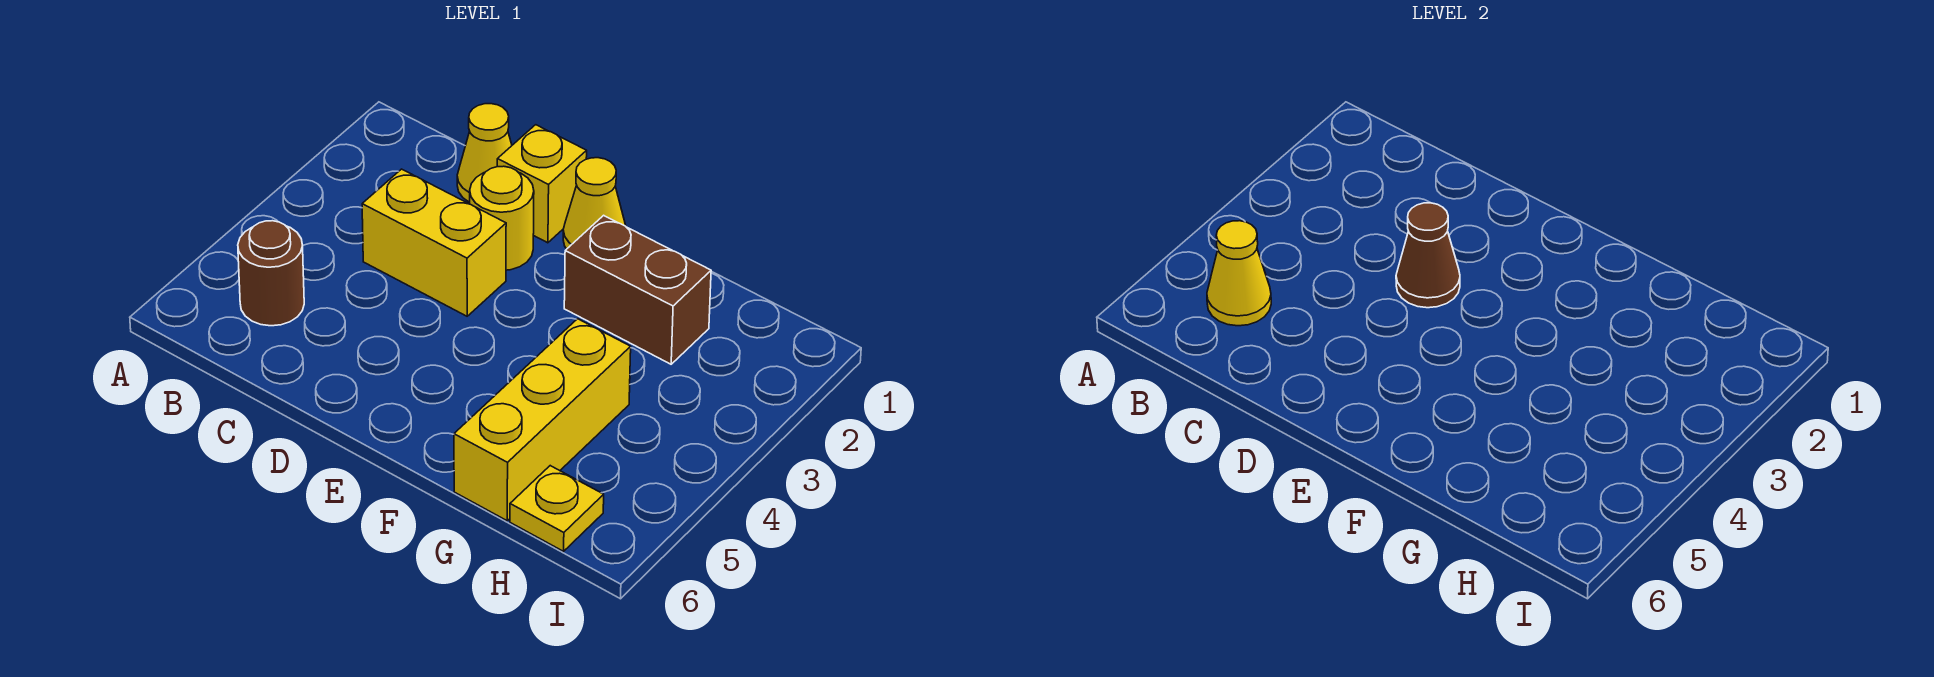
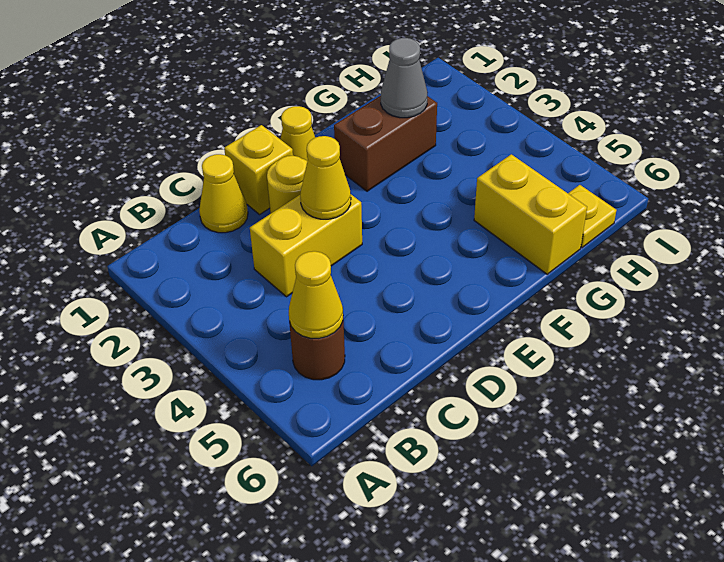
brown 1x1 cone [1396,203,1460,308] -> yellow 1x1 cone [300,136,351,219]
none -> grey 1x1 cone [381,38,428,118]
yellow 1x3 brick [454,319,631,521] -> yellow 1x2 brick [474,154,587,274]

